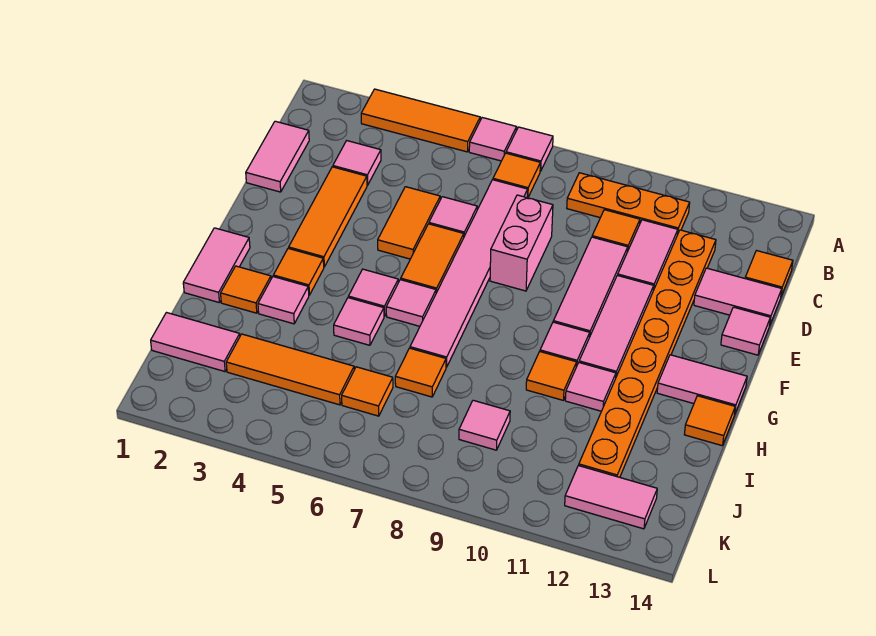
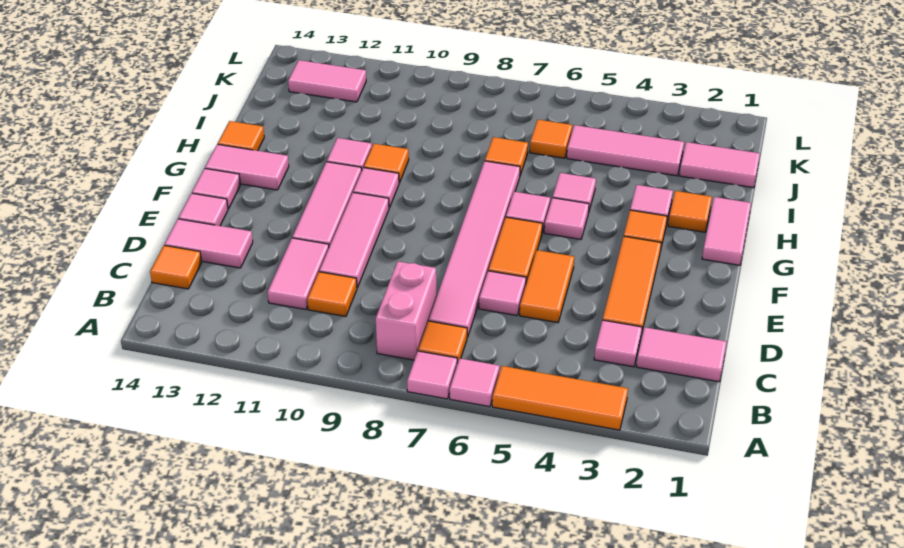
orange 1x3 plate [567,173,690,235] -> none
pink 1x2 tile [246,121,309,192] -> pink 1x2 tile turned to [636,327,727,382]
orange 1x8 plate [579,230,716,477] -> none
pink 1x2 brick [490,195,553,291] -> pink 1x2 brick moved to [376,262,436,360]
orange 1x3 tile [226,334,354,405] -> pink 1x3 tile [567,125,684,176]
pink 1x1 tile [459,400,510,450] -> pink 1x1 tile moved to [192,168,240,209]

